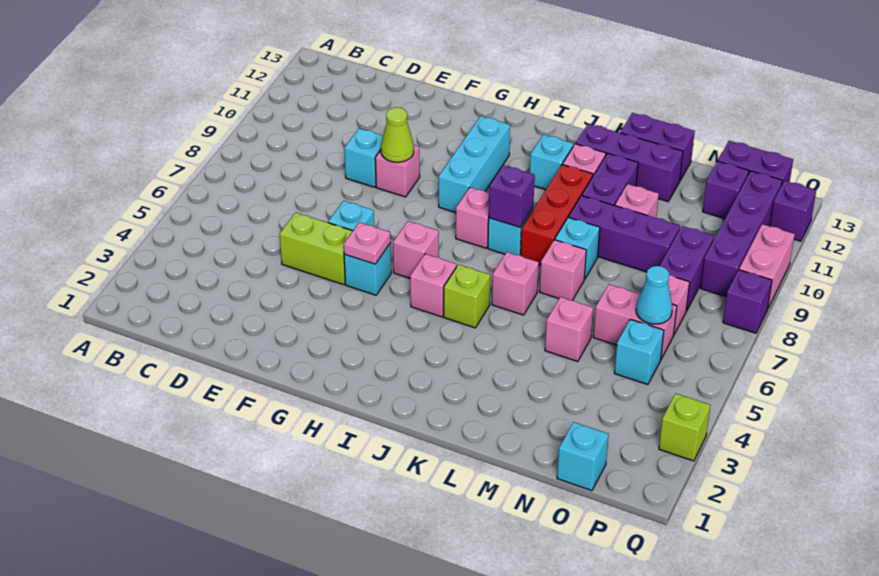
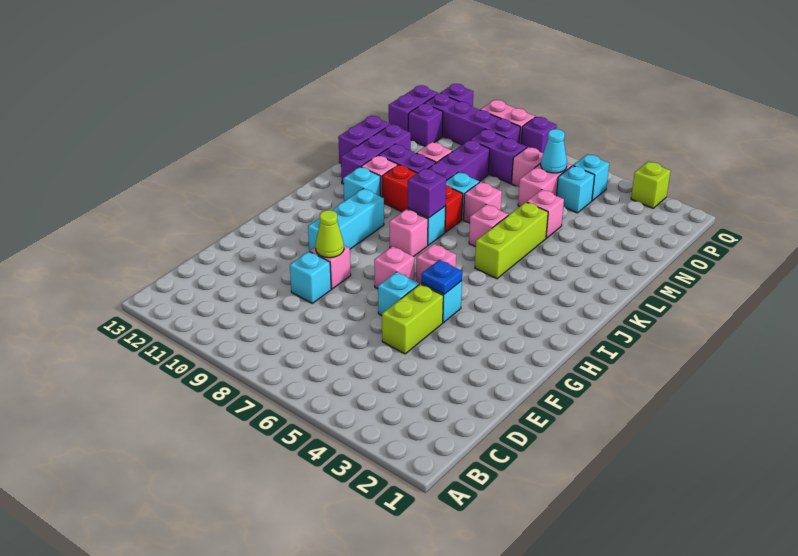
pink 1x1 plate [344,222,391,264] -> blue 1x1 plate [421,260,462,294]
cyan 1x3 brick [439,116,510,213] -> cyan 1x3 brick turned to [308,188,384,252]
pink 1x1 brick [410,254,457,317] -> pink 1x1 brick moved to [374,246,414,289]
lime 1x1 brick [444,265,490,328] -> lime 1x3 brick [475,202,548,279]
cyan 1x1 brick [557,422,608,491] -> cyan 1x1 brick moved to [573,154,609,201]

